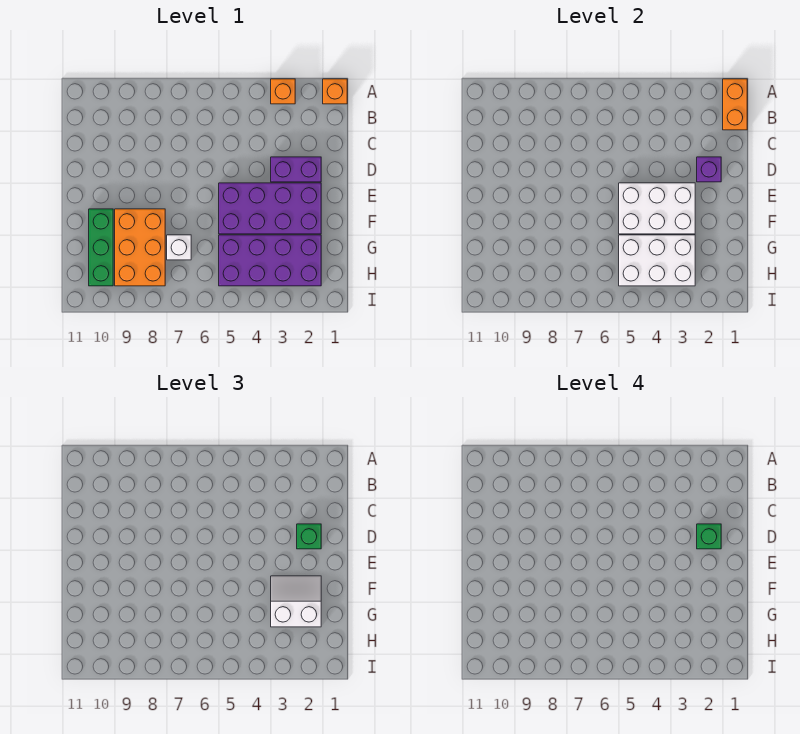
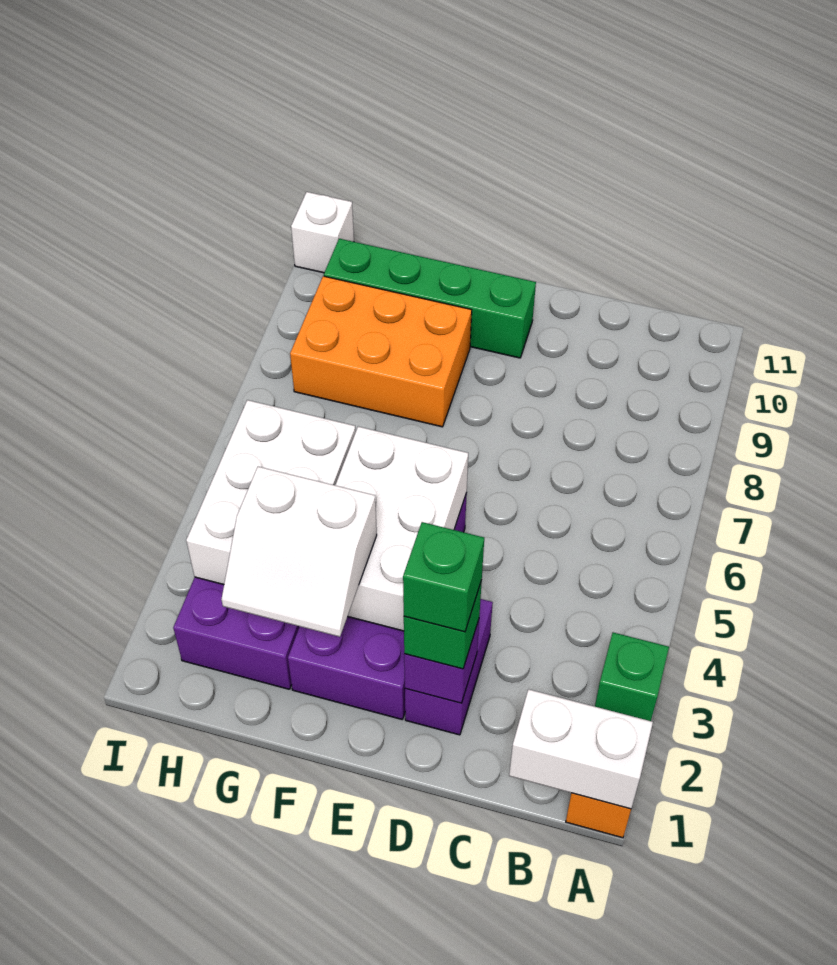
orange 1x2 brick [723,79,747,130] -> white 1x2 brick [509,689,653,809]
orange 1x1 brick [271,79,295,104] -> green 1x1 brick [595,633,669,721]
white 2x2 slope [271,576,321,627] -> white 2x2 slope turned to [221,467,377,637]
green 1x3 brick [89,209,113,286] -> green 1x4 brick [324,239,536,358]
white 1x1 brick [167,235,191,260] -> white 1x1 brick moved to [291,192,354,273]

